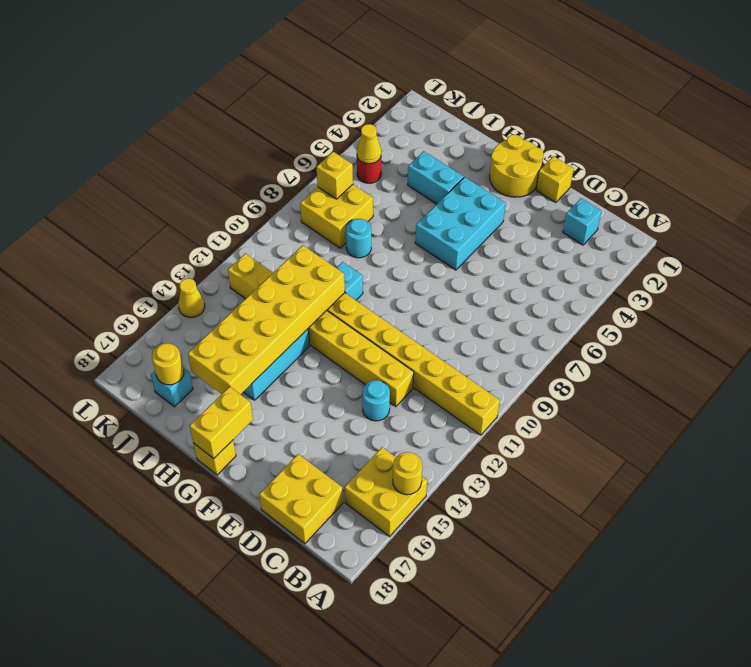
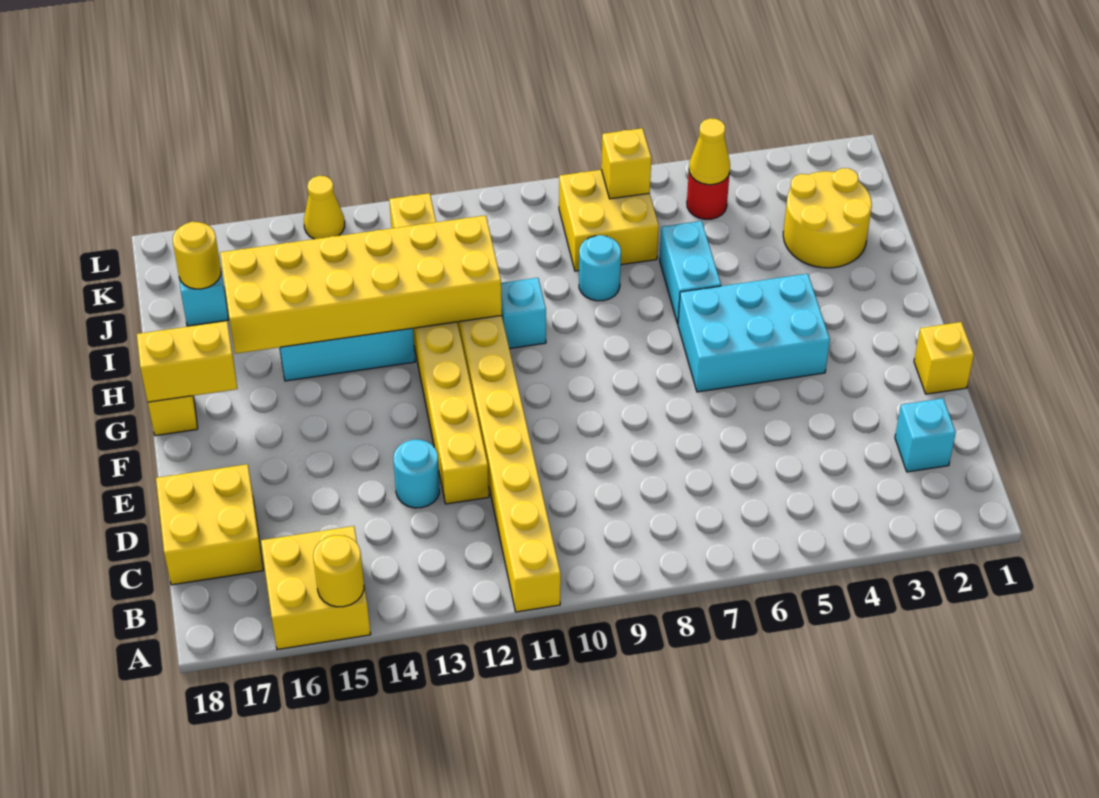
yellow 2x2 round brick [490,135,543,197] -> yellow 2x2 round brick moved to [783,168,872,268]
cyan 1x2 brick [408,151,464,204] -> cyan 1x2 brick moved to [660,221,721,324]

